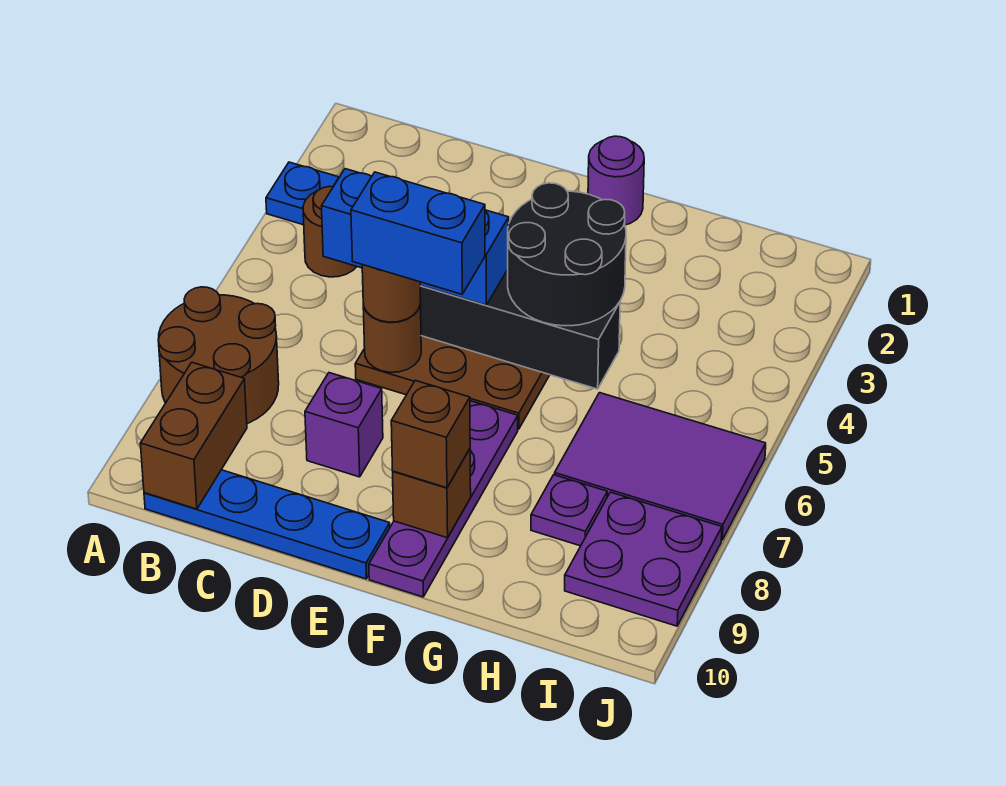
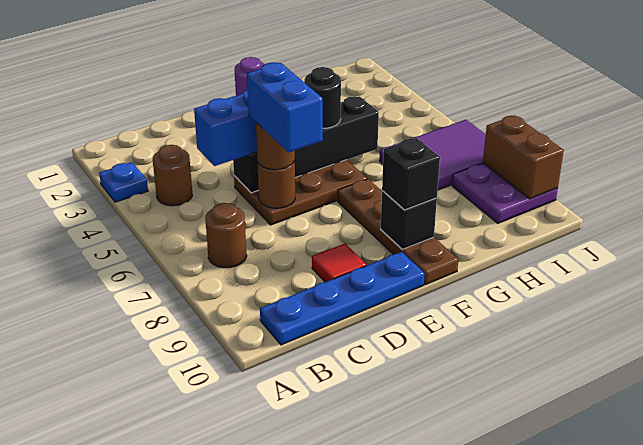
brown 2x2 round brick [158,287,279,424] -> brown 1x1 round brick [205,203,247,268]
brown 1x2 brick [140,362,247,509] -> brown 1x2 brick moved to [483,115,564,199]
blue 1x2 brick [351,172,485,294] -> blue 1x2 brick turned to [247,62,323,152]
purple 1x1 brick [305,373,383,477] -> none
none -> red 1x1 tile [312,243,366,282]
black 2x2 round brick [508,183,626,326] -> black 1x1 round brick [304,67,341,128]
purple 1x4 plate [369,401,518,597] -> brown 1x4 plate [338,179,458,285]
brown 1x1 brick [393,449,471,538] -> black 1x1 brick [381,191,437,249]
brown 1x1 brick [391,380,470,488] -> black 1x1 brick [382,138,440,210]
purple 1x1 plate [531,475,607,546] -> none

